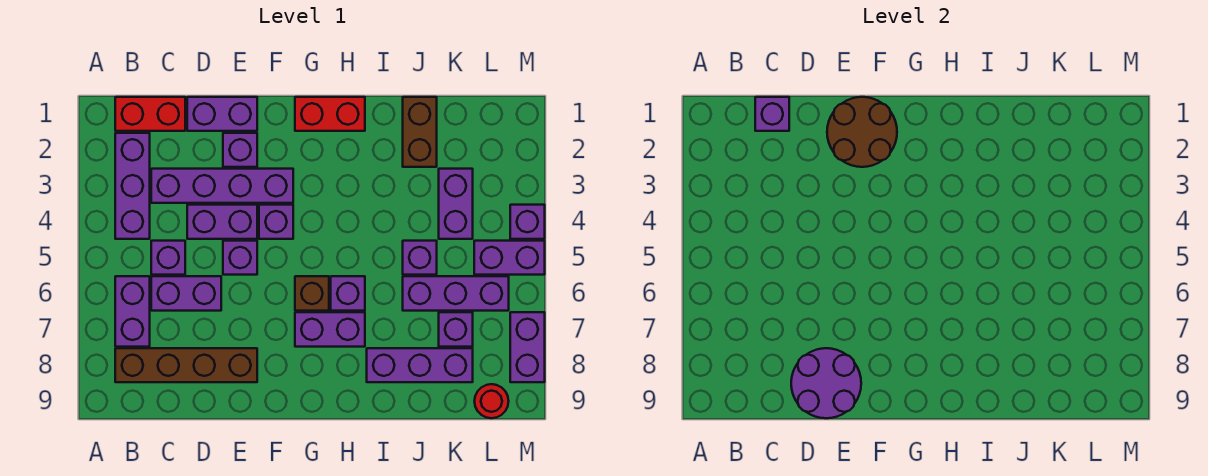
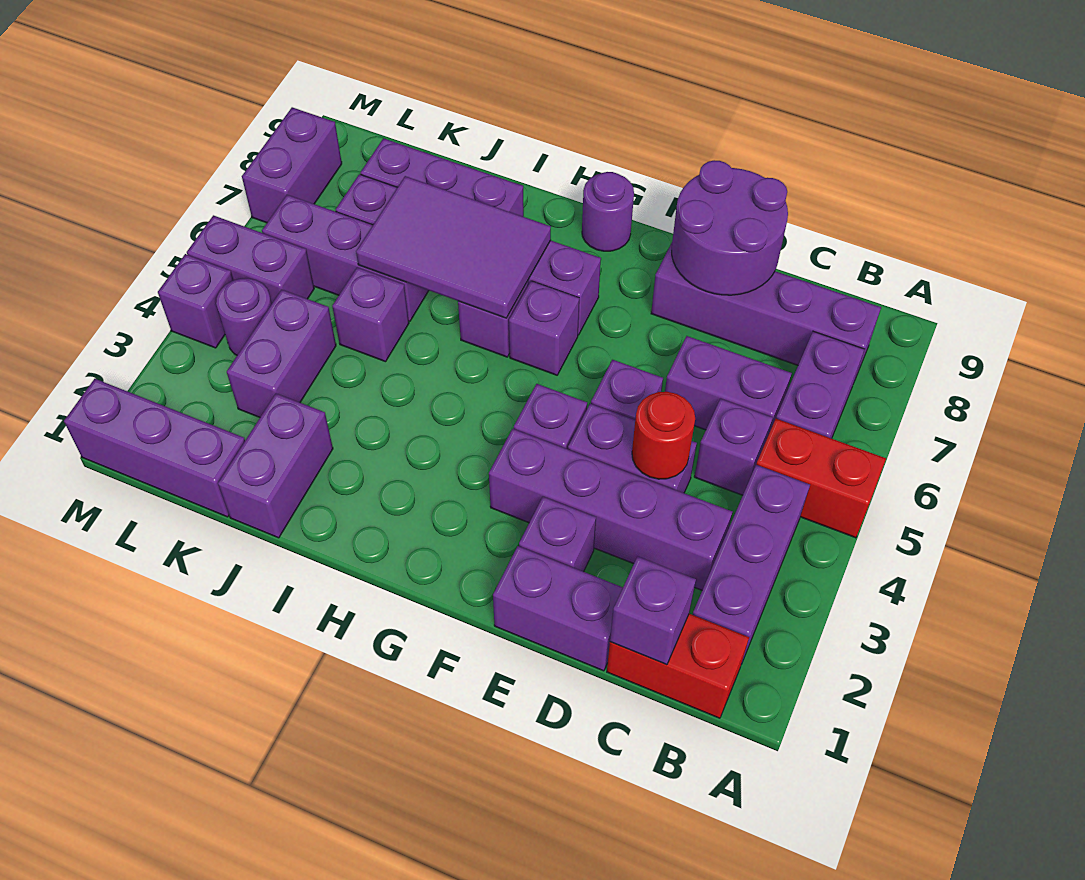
brown 1x4 brick [115,348,257,382] -> purple 1x4 brick [651,243,881,379]
brown 2x2 round brick [827,97,897,167] -> none
red 1x2 brick [295,97,365,131] -> red 1x2 brick moved to [756,419,886,538]
brown 1x1 brick [295,276,329,311] -> purple 1x1 brick [509,281,579,375]
none -> purple 1x1 round brick [582,172,634,251]
none -> purple 2x3 tile [356,176,551,318]
brown 1x2 brick [403,97,437,167] -> purple 1x2 brick [218,394,333,538]
none -> purple 1x3 brick [64,379,245,517]
none -> purple 1x1 round brick [216,278,272,355]
red 1x1 round brick [474,384,509,418] -> red 1x1 round brick moved to [632,392,695,479]

